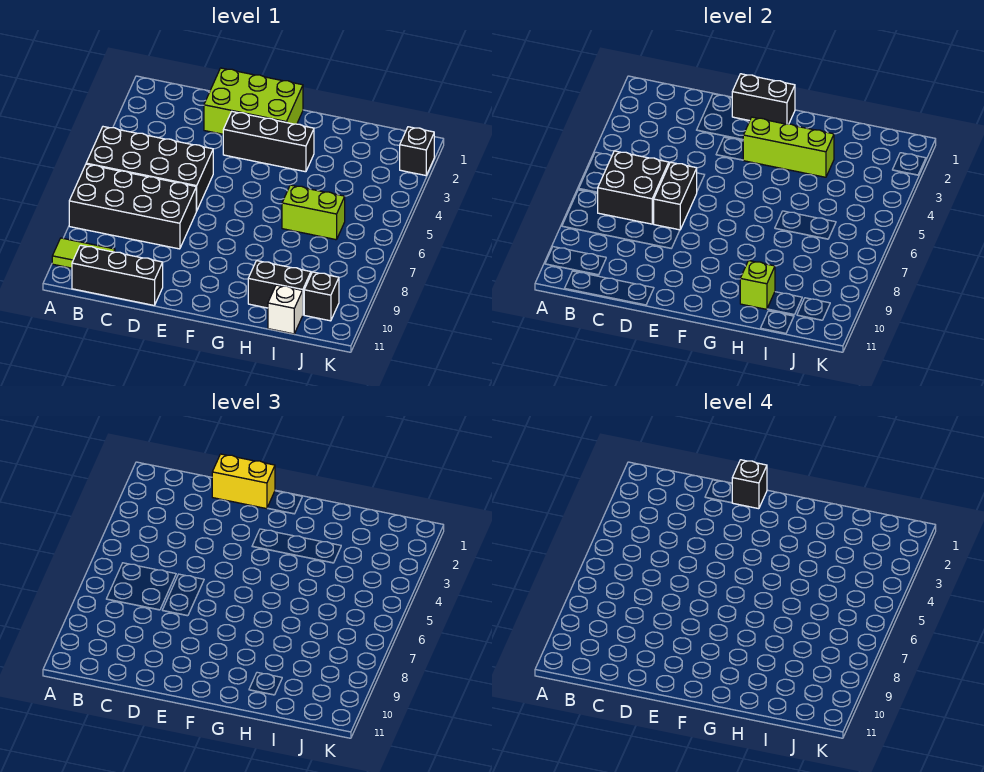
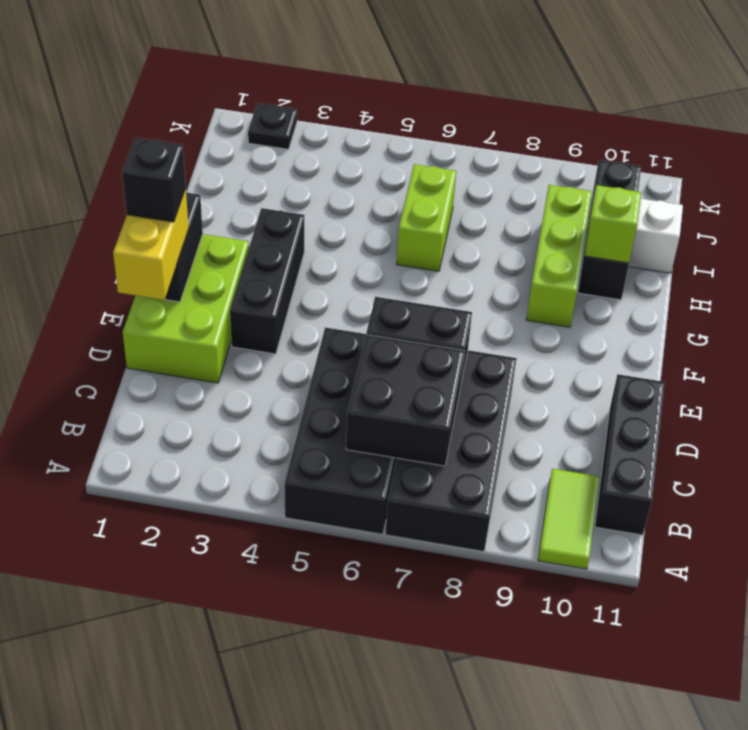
lime 1x3 brick [743,117,834,177] -> lime 1x3 brick moved to [526,185,592,327]
black 1x1 brick [400,127,434,176] -> black 1x1 plate [248,103,297,149]

